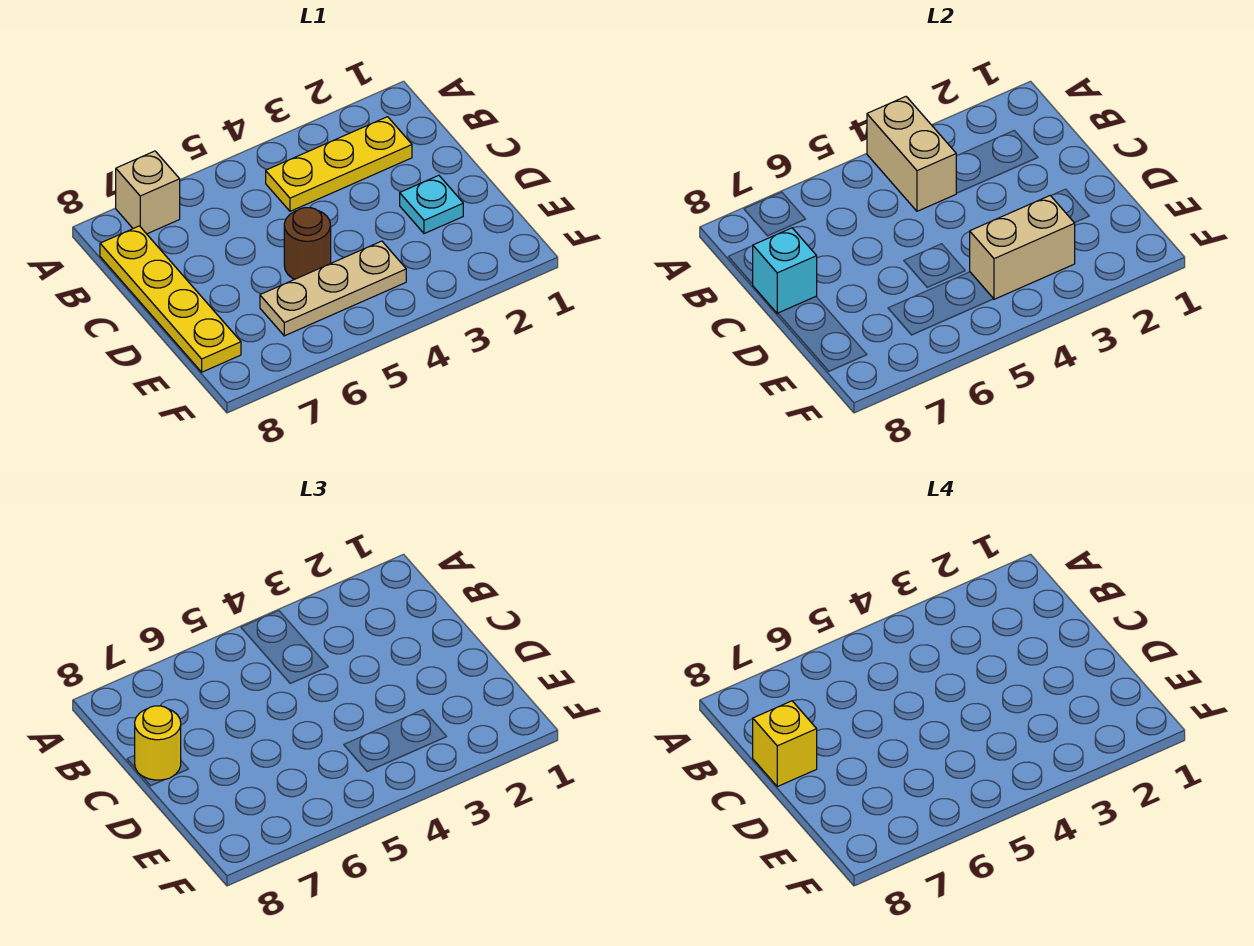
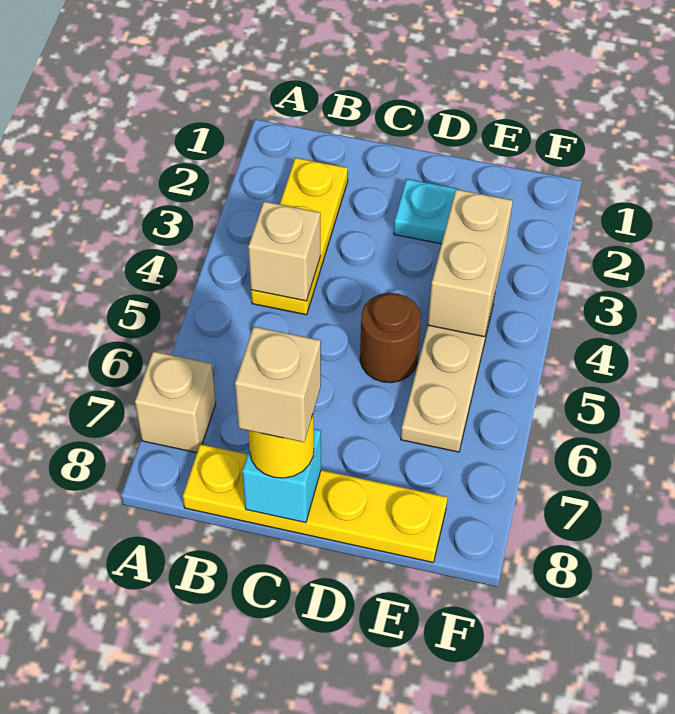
tan 1x2 brick [867,97,956,211] -> tan 1x1 brick [248,201,320,301]
yellow 1x1 brick [753,701,817,787] -> tan 1x1 brick [235,326,321,442]

